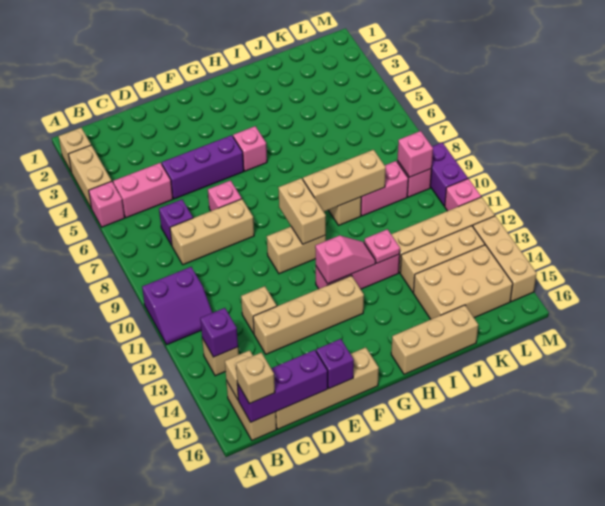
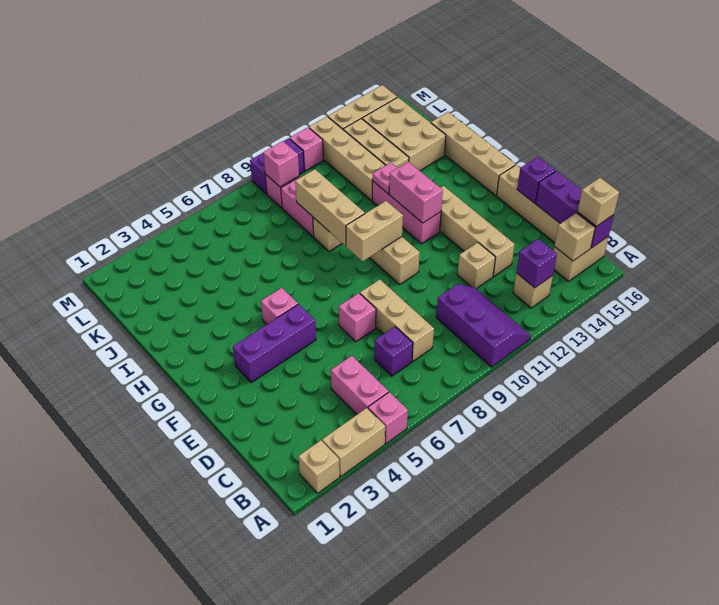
purple 2x2 slope [142,267,212,345] -> purple 2x3 slope [436,284,531,367]
purple 1x3 brick [162,135,244,199] -> purple 1x3 brick turned to [233,304,316,382]
pink 1x2 slope [315,235,376,284] -> pink 1x2 brick [389,162,443,223]
tan 1x3 brick [391,305,478,374] -> tan 1x4 brick [431,112,516,195]

